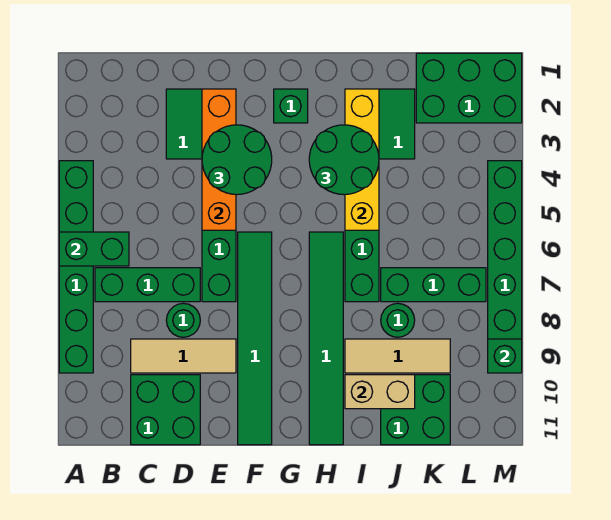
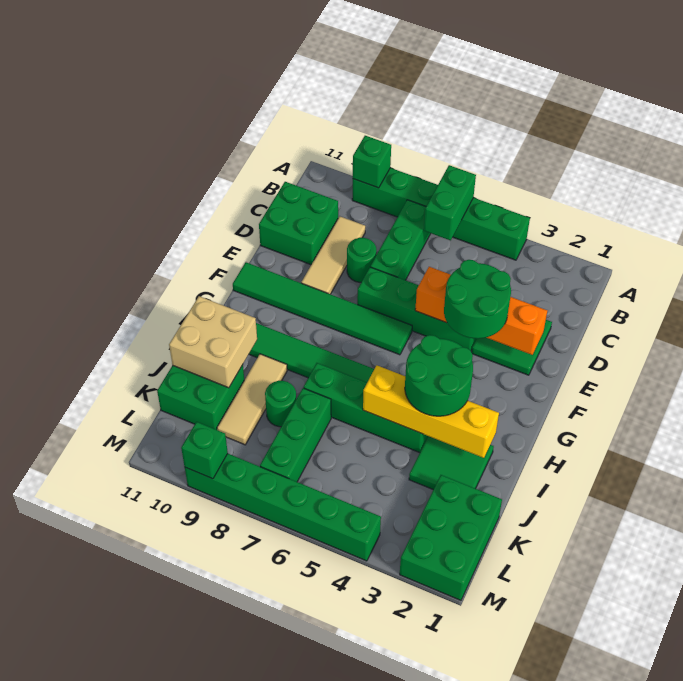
green 1x1 brick [274,89,308,123] -> green 1x1 brick moved to [353,136,391,188]
tan 1x2 brick [345,375,415,409] -> tan 2x2 brick [169,296,257,388]

